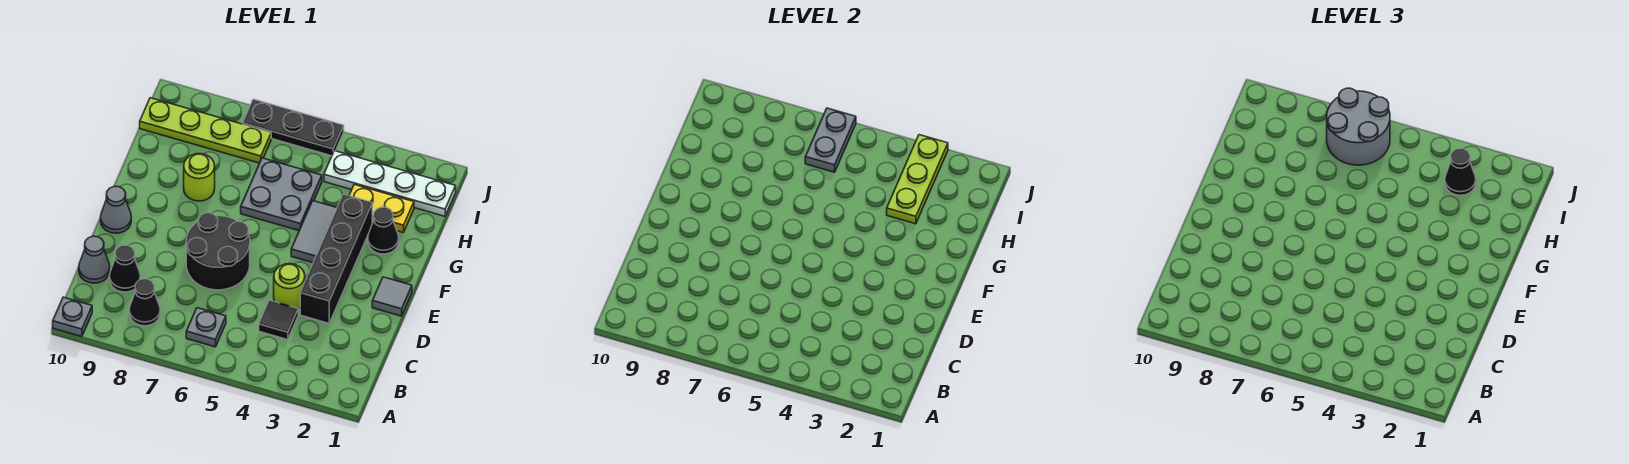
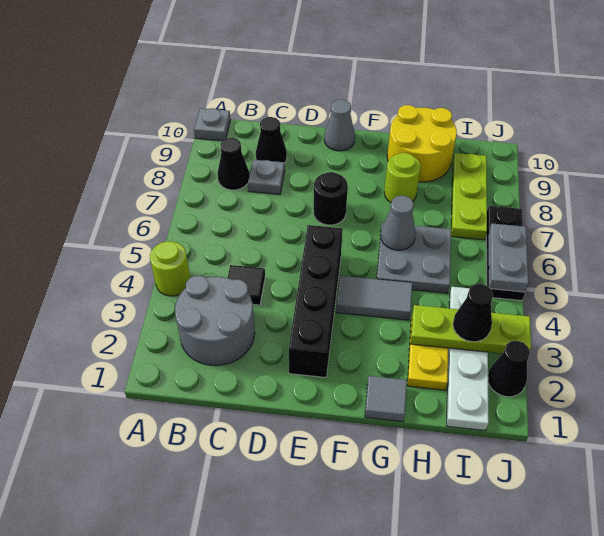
grey 1x1 plate [186,308,226,347] -> grey 1x1 plate moved to [248,160,285,195]
grey 1x1 cone [79,236,110,283] -> grey 1x1 cone moved to [381,195,416,250]
black 1x4 brick [300,194,372,323] -> black 1x4 brick turned to [289,225,343,378]
lime 1x1 round brick [274,264,305,309] -> lime 1x1 round brick moved to [150,241,190,296]
black 2x2 round brick [186,213,250,290] -> black 1x1 round brick [313,172,348,225]
grey 1x1 tile [372,277,412,316] -> grey 1x1 tile moved to [365,376,407,422]
black 1x1 cone [368,207,399,254] -> black 1x1 cone moved to [488,341,530,397]
none -> yellow 2x2 round brick [387,105,457,182]
grey 1x2 plate [805,108,856,172] -> grey 1x2 plate turned to [489,223,528,292]
grey 2x2 round brick [1327,88,1390,165] -> grey 2x2 round brick moved to [175,276,255,366]
lime 1x4 plate [140,98,271,163] -> lime 1x3 plate [451,153,487,240]

